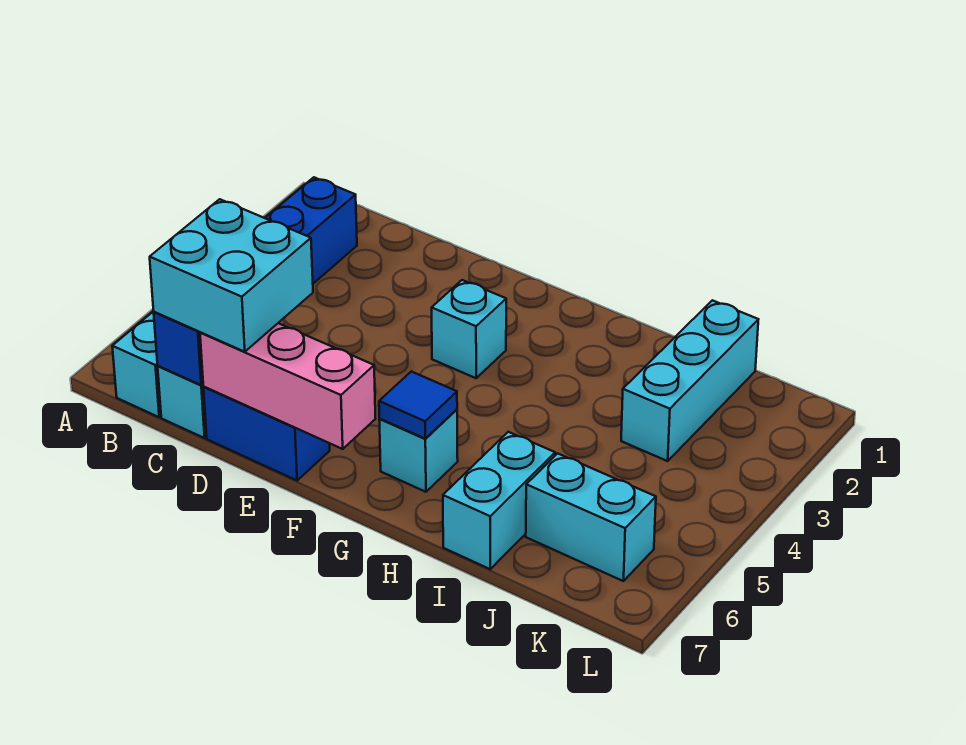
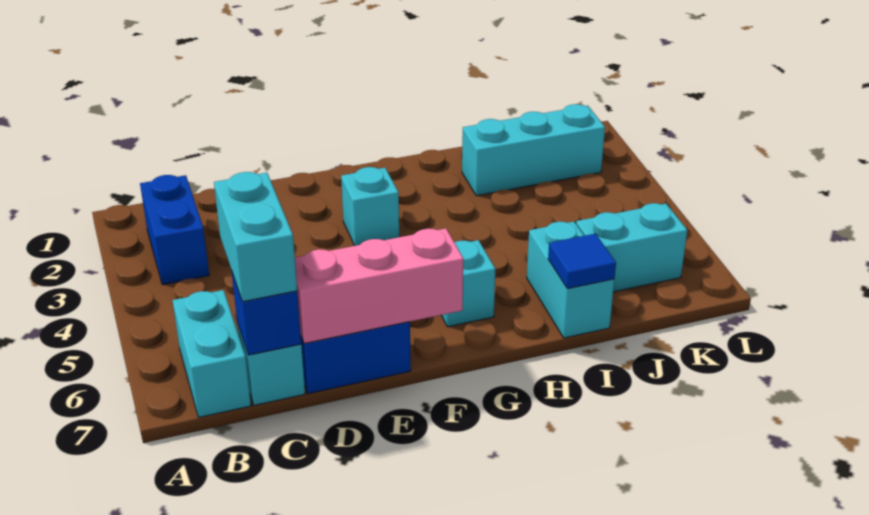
cyan 2x2 brick [150,199,313,352] -> cyan 1x2 brick [214,172,297,302]
blue 1x1 tile [379,371,457,438] -> blue 1x1 tile moved to [548,234,616,289]
cyan 1x3 brick [621,300,758,461] -> cyan 1x3 brick turned to [462,104,605,196]

